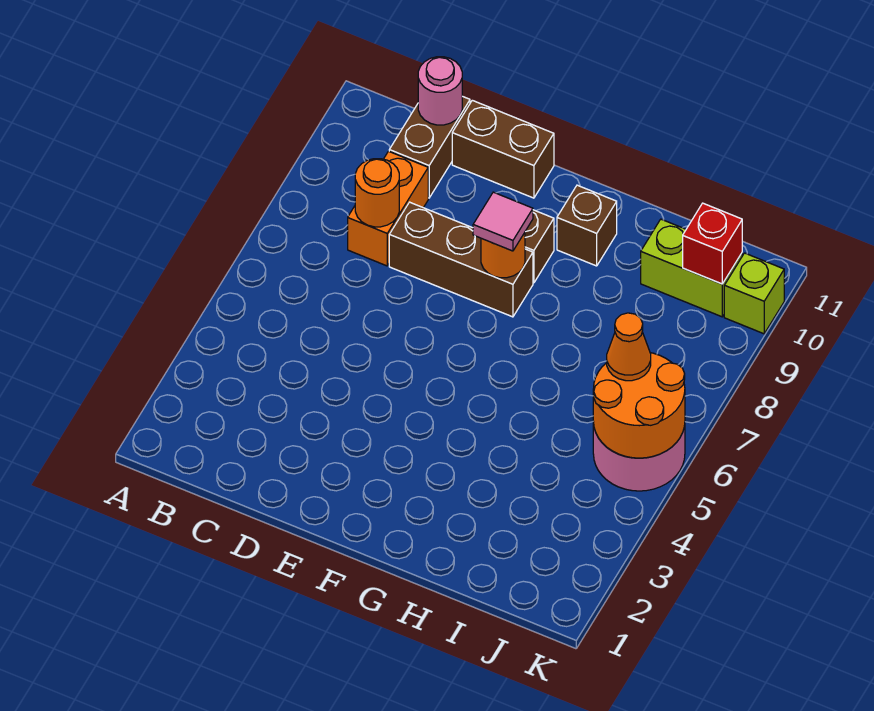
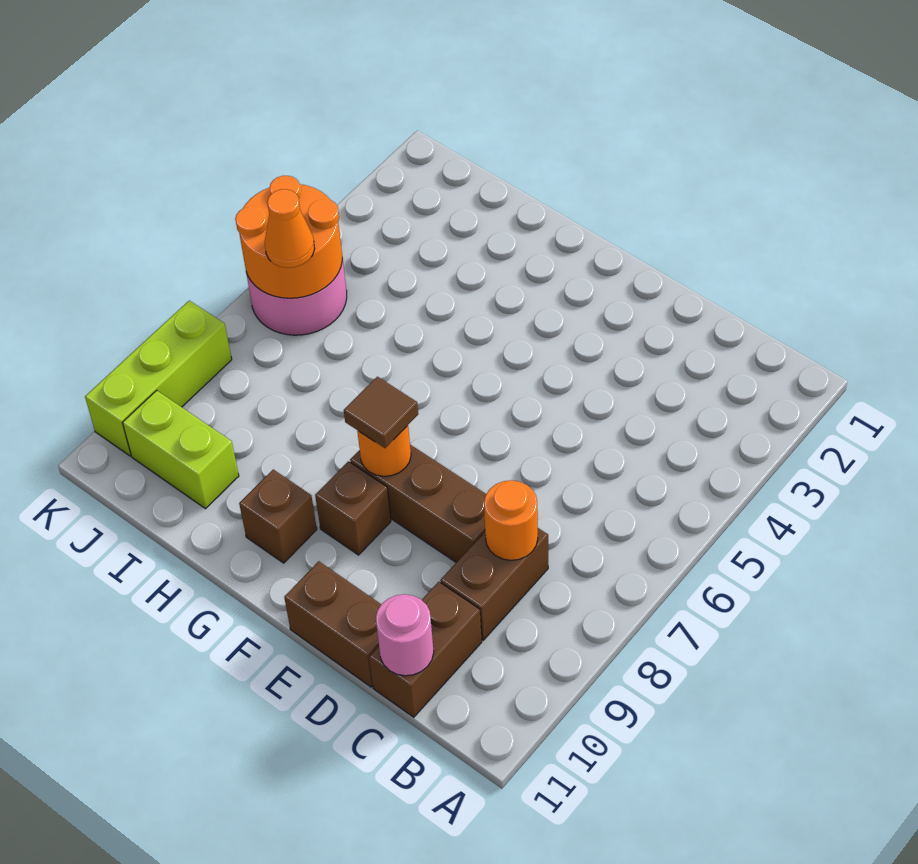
orange 1x2 brick [348,151,428,266] -> brown 1x2 brick [440,528,548,640]
pink 1x1 tile [473,192,533,251] -> brown 1x1 tile [344,377,418,448]
red 1x1 brick [683,203,742,284] -> none
lime 1x1 brick [724,253,784,334] -> lime 1x3 brick [85,301,232,456]

